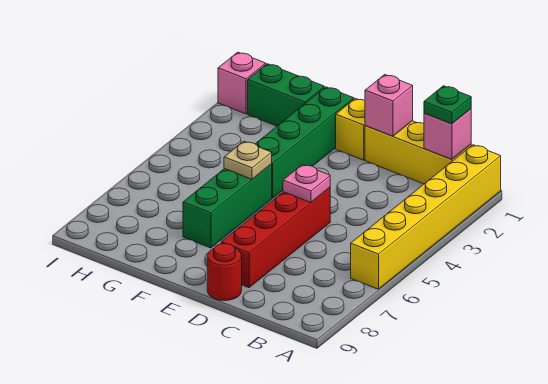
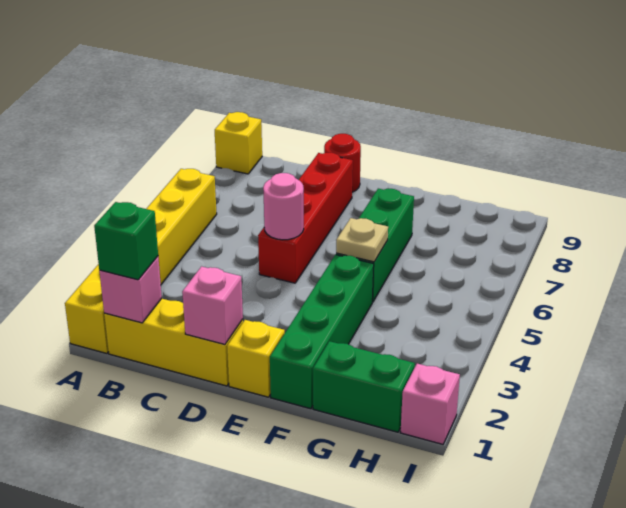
none -> yellow 1x1 brick [215,112,262,174]
green 1x1 plate [424,86,471,124] -> green 1x1 brick [94,202,158,280]
pink 1x1 plate [283,164,330,202] -> pink 1x1 round brick [263,173,304,240]

